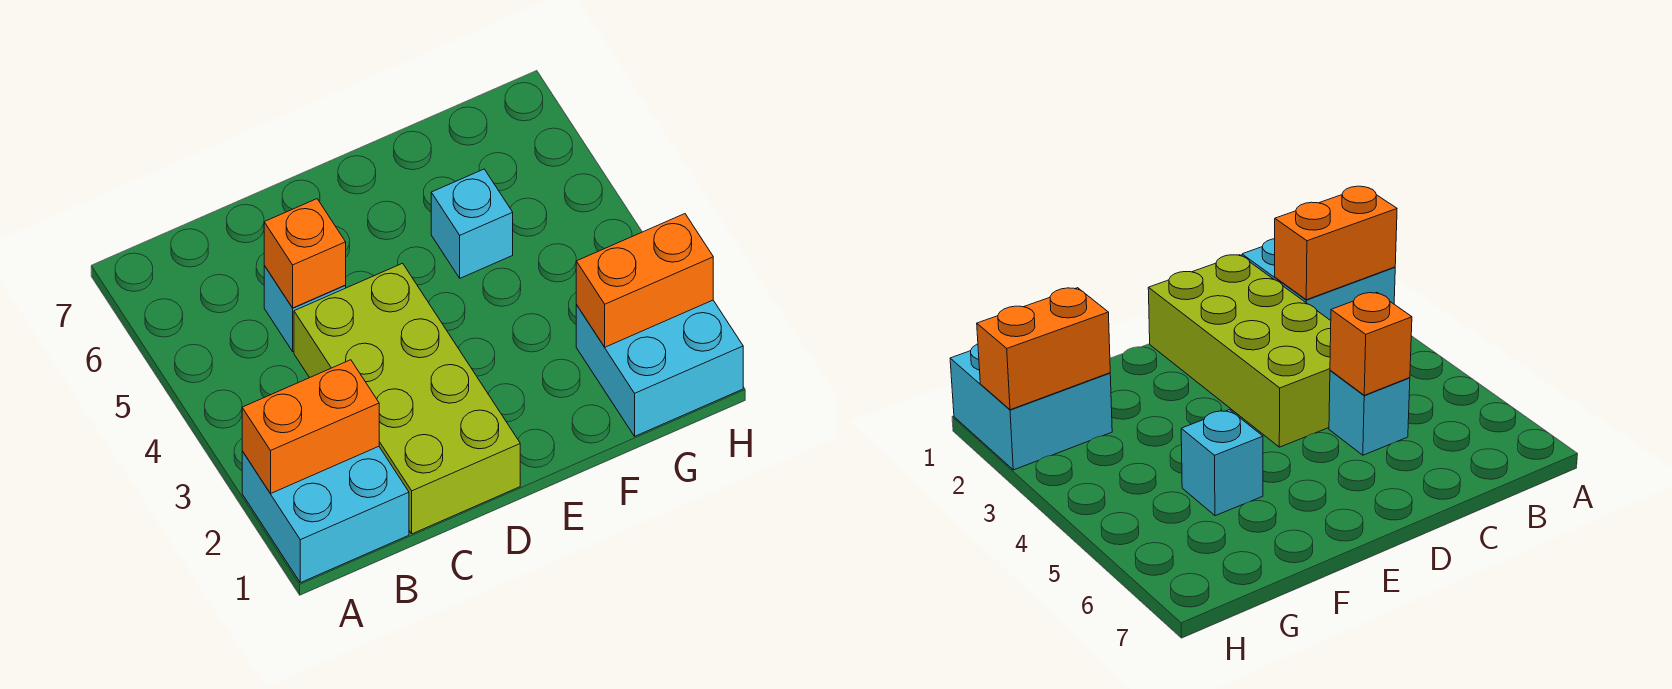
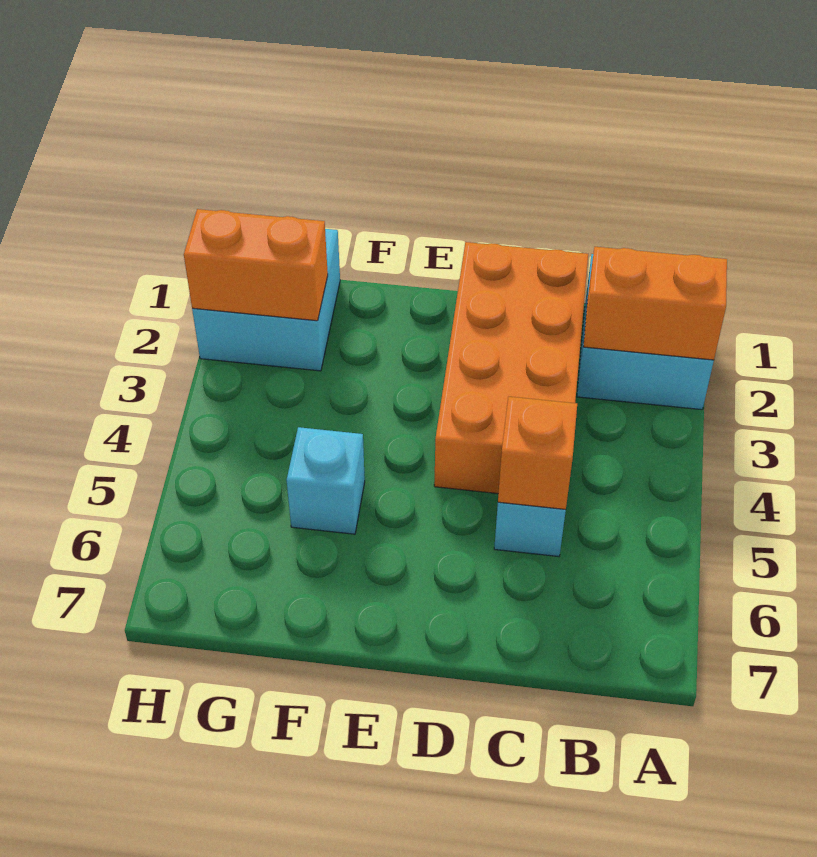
lime 2x4 brick [294,263,520,534] -> orange 2x4 brick [434,242,588,494]

